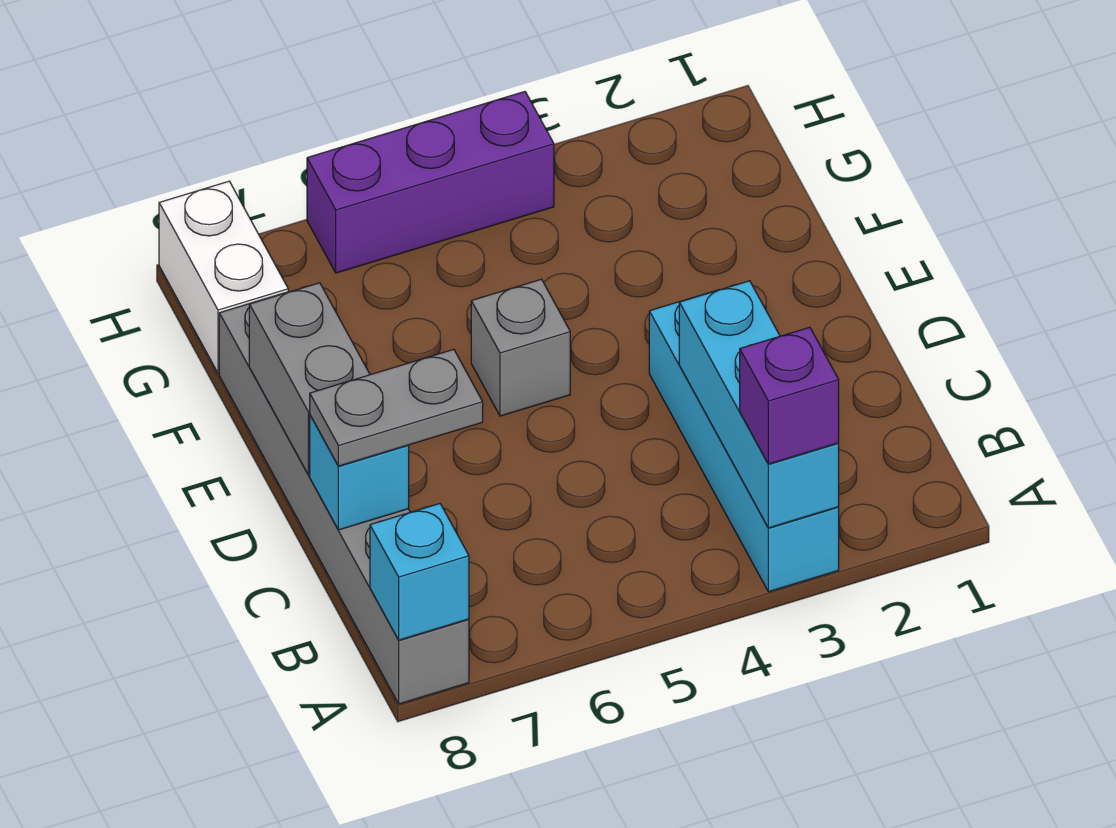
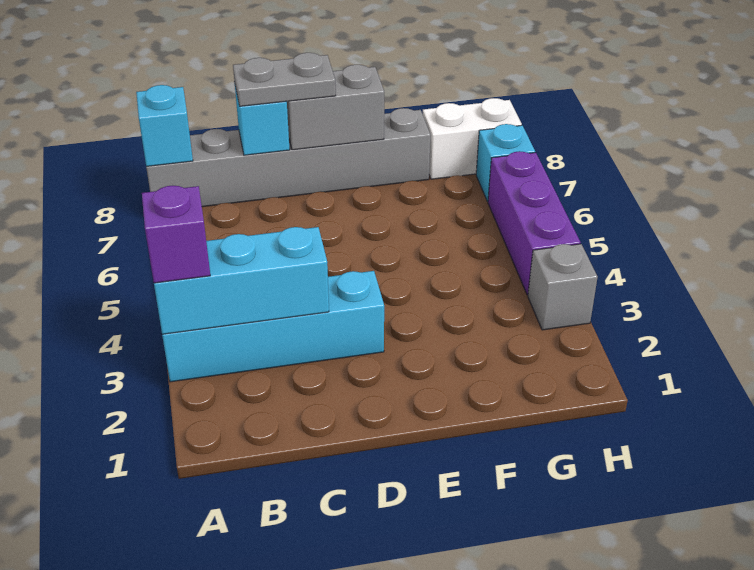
grey 1x2 plate [310,349,483,466] -> grey 1x2 plate turned to [233,53,336,106]
grey 1x1 brick [471,279,570,416] -> grey 1x1 brick moved to [528,244,598,330]
none -> cyan 1x1 brick [476,124,535,202]

